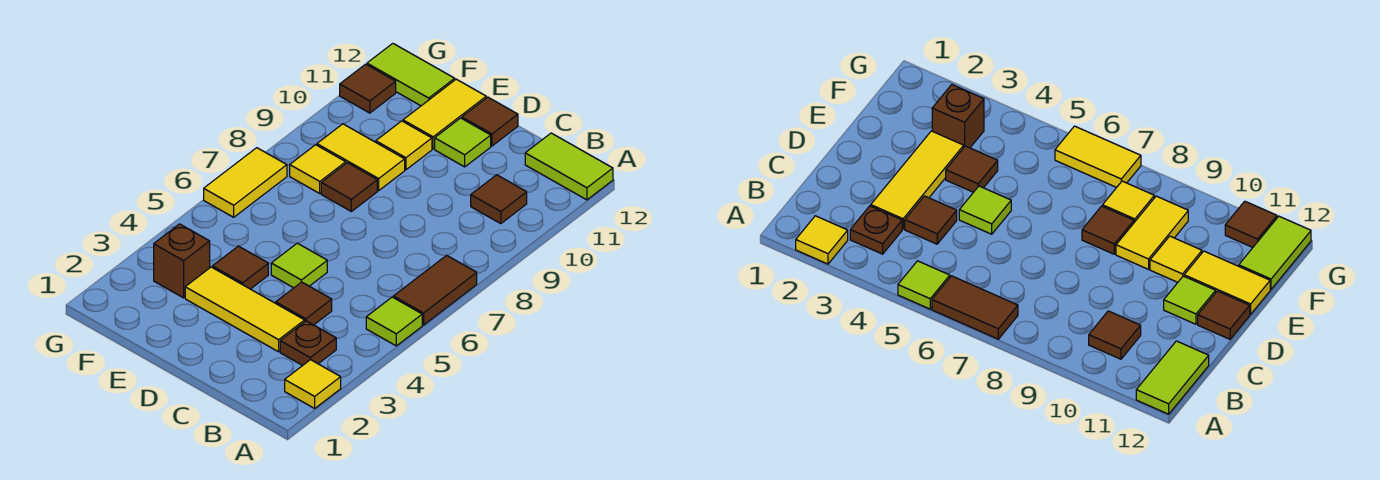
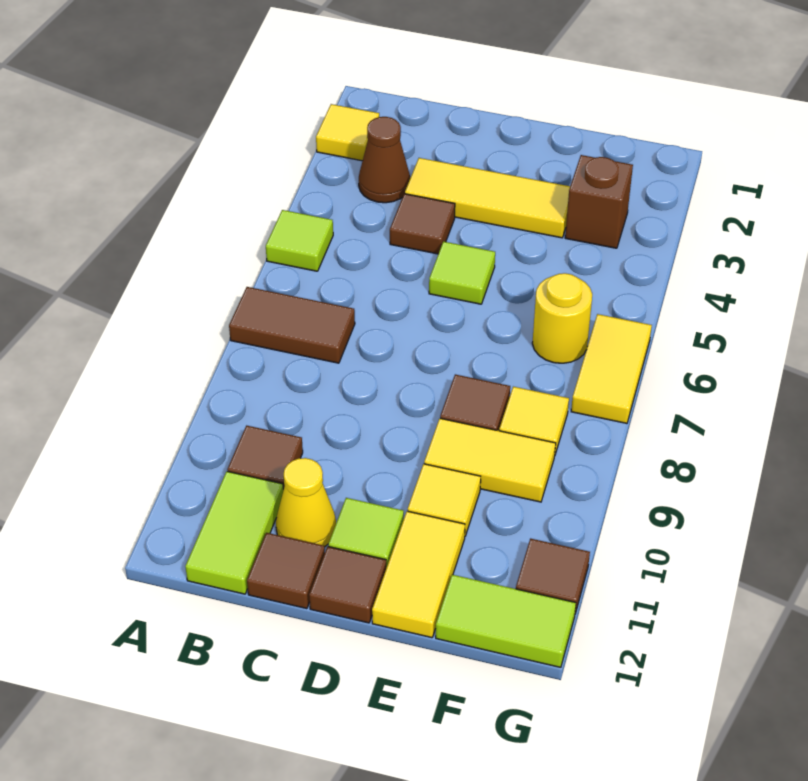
brown 1x2 tile [393,255,477,325] -> brown 1x2 tile turned to [229,287,355,363]
lime 1x2 tile [525,133,613,200] -> lime 1x2 tile turned to [185,471,283,594]
brown 1x1 plate [280,321,336,365] -> brown 1x1 cone [359,117,410,203]
none -> yellow 1x1 cone [276,458,336,546]
brown 1x1 tile [212,246,268,289] -> brown 1x1 tile moved to [247,533,325,609]
none -> yellow 1x1 round brick [532,273,592,363]

